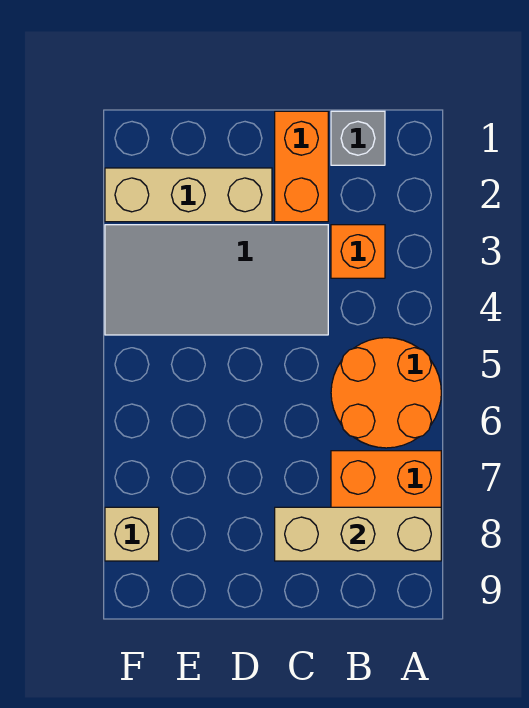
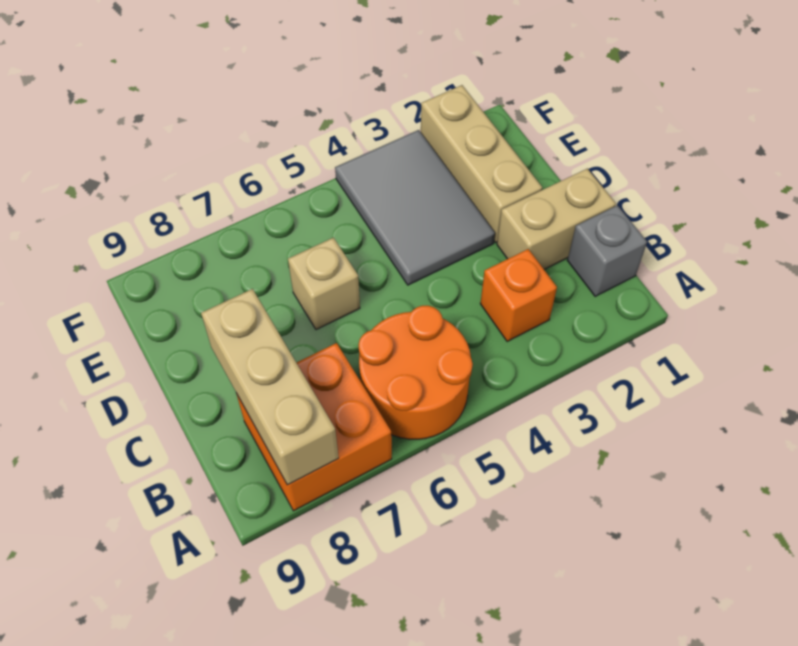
orange 1x2 brick [275,111,328,222] -> tan 1x2 brick [497,169,616,269]
grey 2x4 tile [105,225,328,335] -> grey 2x3 tile [335,130,495,285]
tan 1x1 brick [105,507,159,561] -> tan 1x1 brick moved to [288,238,360,330]

